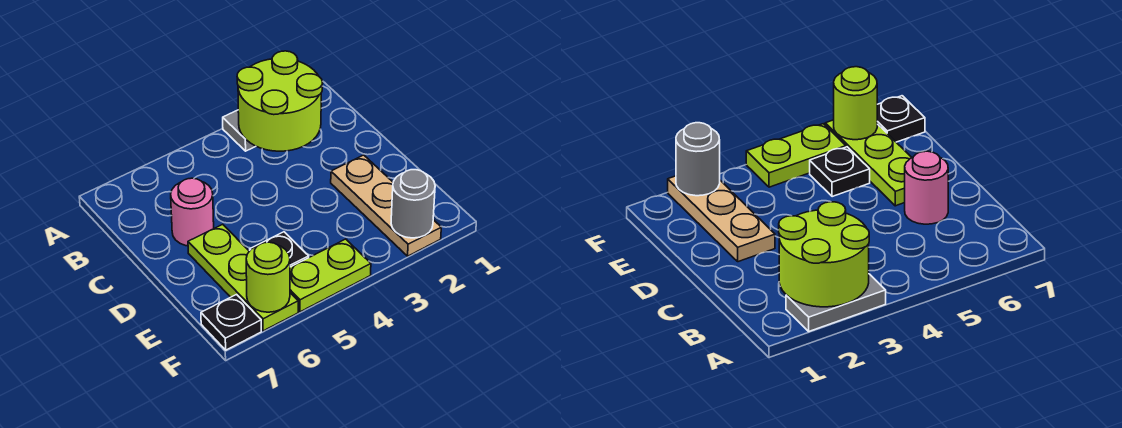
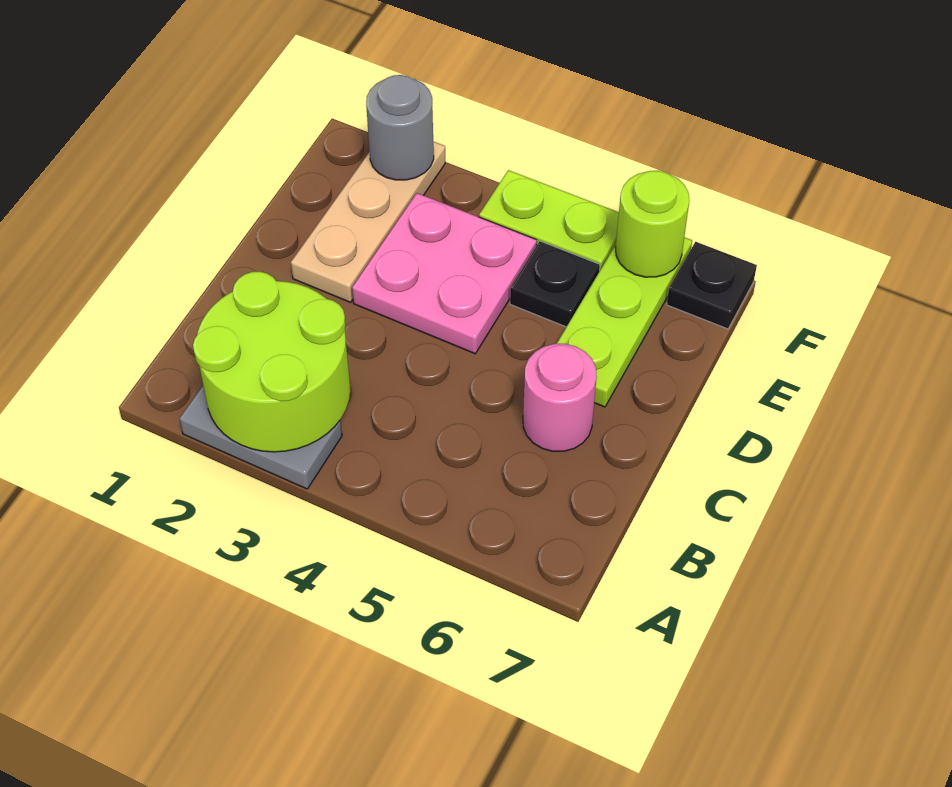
none -> pink 2x2 plate [352,193,537,354]

